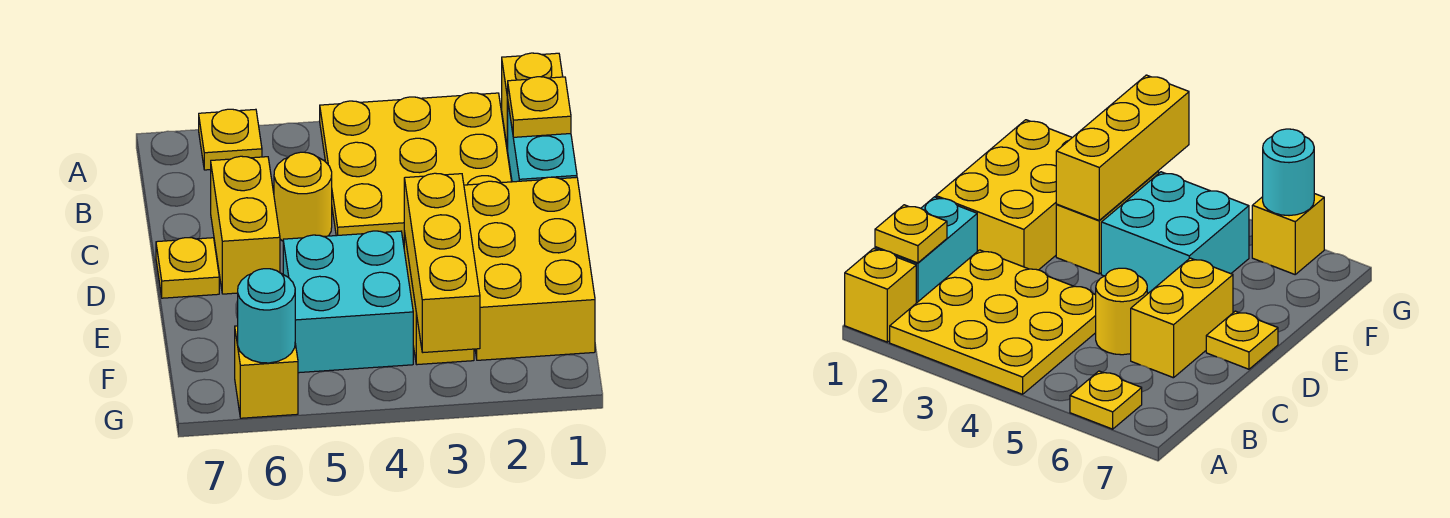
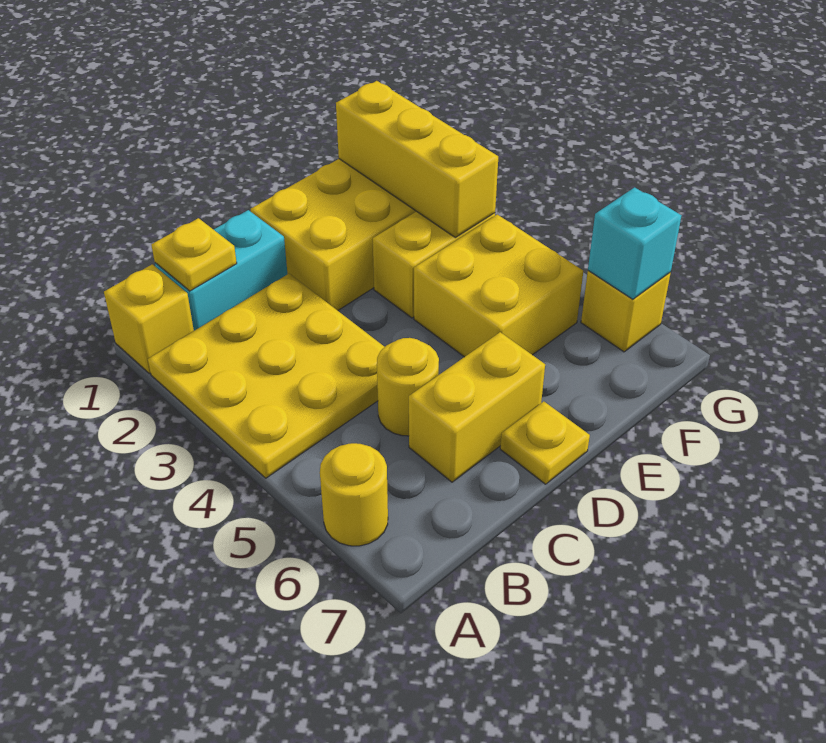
yellow 1x1 plate [199,109,262,170] -> yellow 1x1 round brick [320,443,388,546]
yellow 1x3 brick [404,173,480,352] -> yellow 1x3 brick turned to [336,81,498,238]
cyan 2x2 brick [283,231,413,373] -> yellow 2x2 brick [414,214,583,357]
cyan 1x1 round brick [238,269,295,363] -> cyan 1x1 brick [588,187,681,299]

